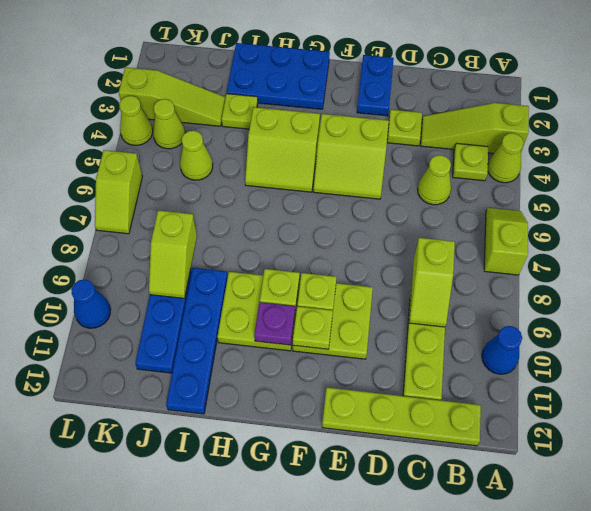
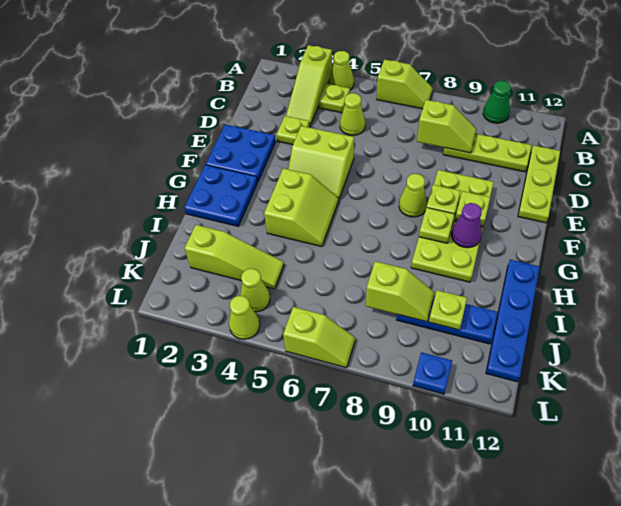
lime 1x2 slope [484,208,528,275] -> lime 1x2 slope turned to [377,59,433,109]
blue 1x1 cone [482,326,522,374] -> green 1x1 cone [483,81,511,123]
lime 1x4 plate [322,388,481,446] -> lime 1x3 plate [518,145,560,223]
blue 1x2 plate [357,55,394,116] -> blue 2x2 plate [206,125,276,182]
lime 2x2 slope [313,114,389,199] -> lime 2x2 slope turned to [288,126,354,200]
blue 2x3 plate [227,43,330,109] -> blue 2x2 plate [184,165,257,226]
purple 1x1 plate [254,302,295,345] -> purple 1x1 cone [452,203,482,248]
lime 1x1 plate [221,94,258,129] -> lime 1x1 plate moved to [429,290,467,330]
blue 1x4 plate [166,268,228,414] -> blue 1x4 plate turned to [486,260,540,382]
lime 1x3 slope [119,67,225,126] -> lime 1x3 slope turned to [185,225,284,289]
lime 1x1 cone [180,131,213,180] -> lime 1x1 cone moved to [399,174,427,217]
blue 1x1 cone [71,280,111,328] -> blue 1x1 plate [413,352,452,394]

